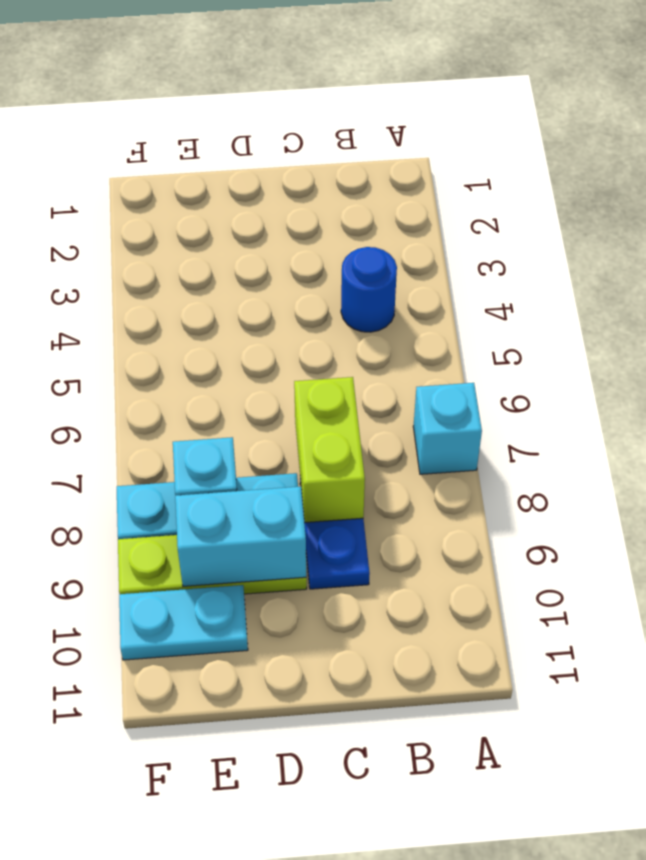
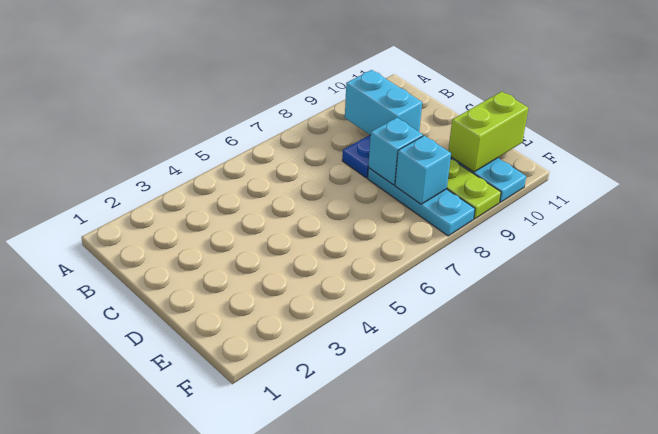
cyan 1x1 brick [413,383,482,474] -> cyan 1x1 brick moved to [368,118,423,185]
blue 1x1 round brick [341,247,397,332] -> none
lime 1x2 brick [294,377,365,523] -> lime 1x2 brick moved to [448,92,528,172]
cyan 1x2 brick [175,486,306,586] -> cyan 1x2 brick moved to [345,70,422,135]

